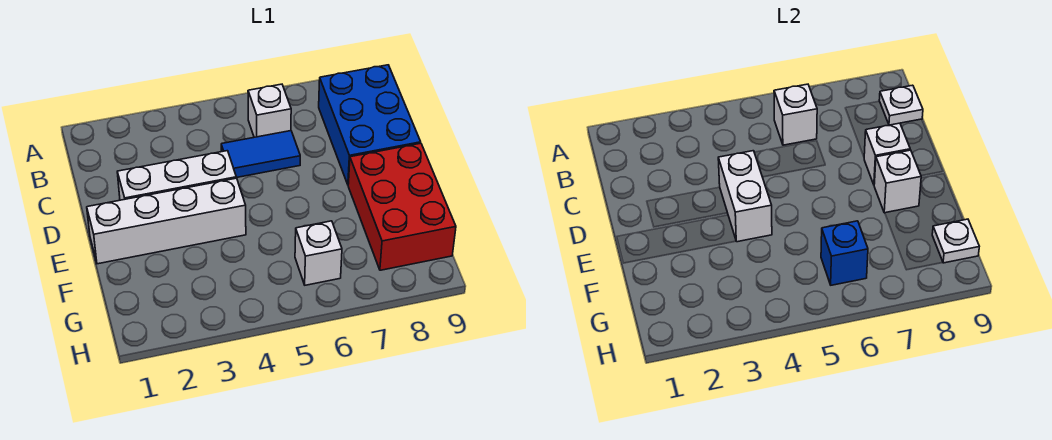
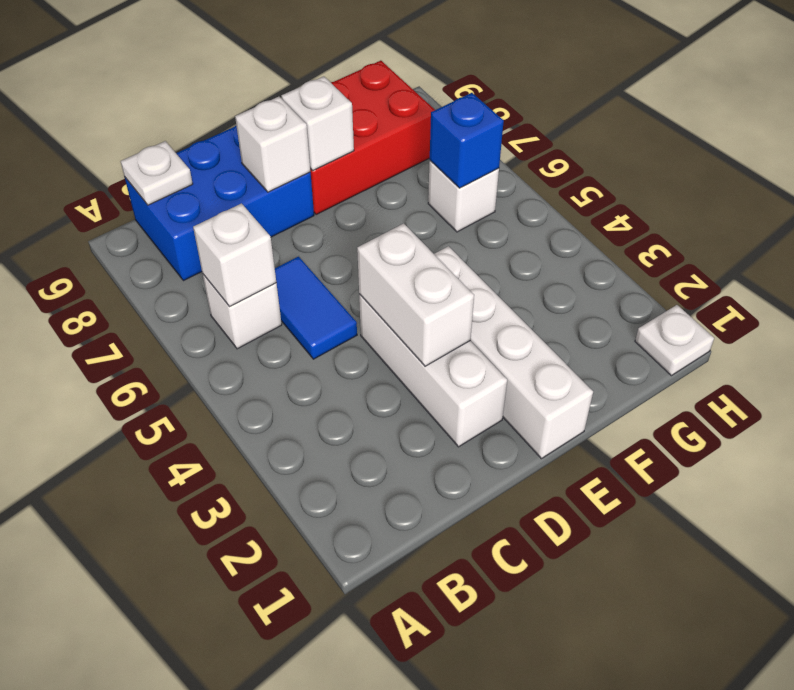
white 1x2 brick [718,151,772,242] -> white 1x2 brick turned to [357,223,474,366]
white 1x1 plate [932,219,979,263] -> white 1x1 plate moved to [635,305,714,376]

